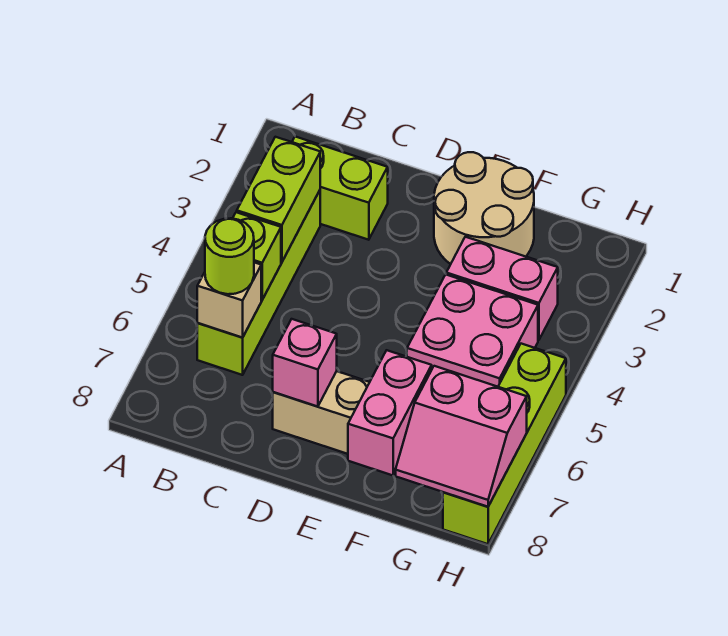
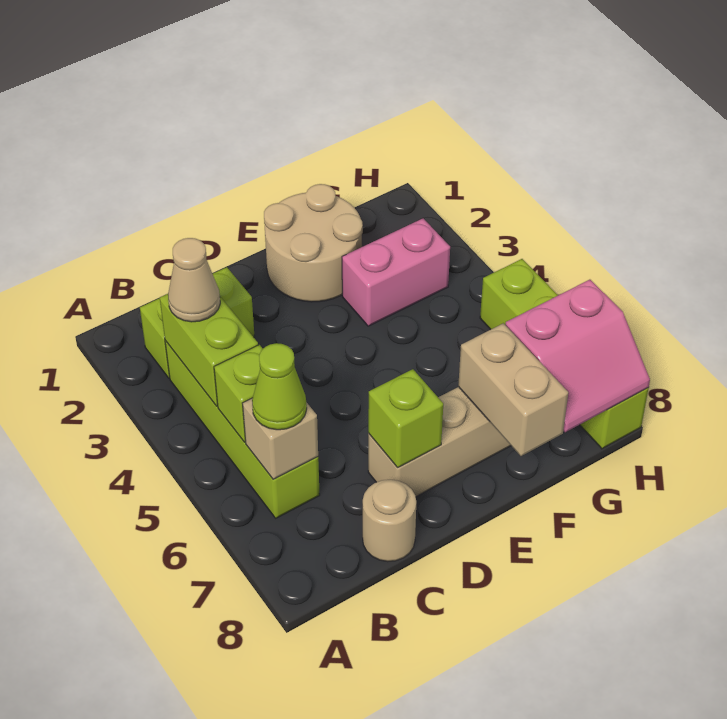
none -> tan 1x1 cone [168,238,220,322]
lime 1x1 round brick [205,218,254,294] -> lime 1x1 cone [252,343,307,430]
none -> tan 1x1 round brick [363,480,416,562]
pink 1x1 brick [273,319,337,407] -> lime 1x1 brick [368,369,443,467]
pink 2x2 brick [407,274,538,387] -> none
pink 1x2 brick [348,350,432,475] -> tan 1x2 brick [458,323,568,456]

